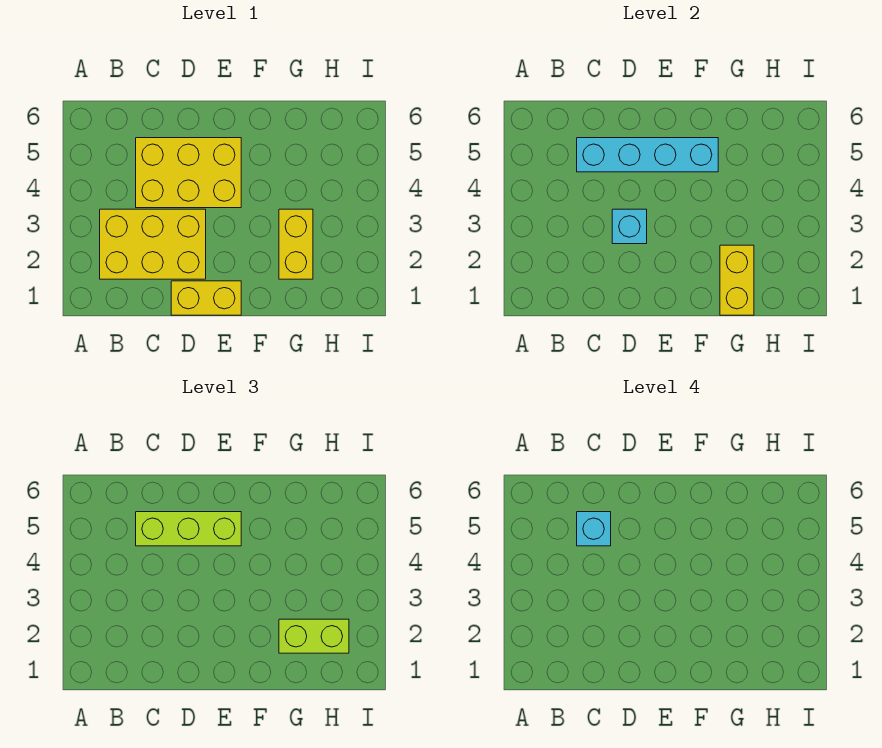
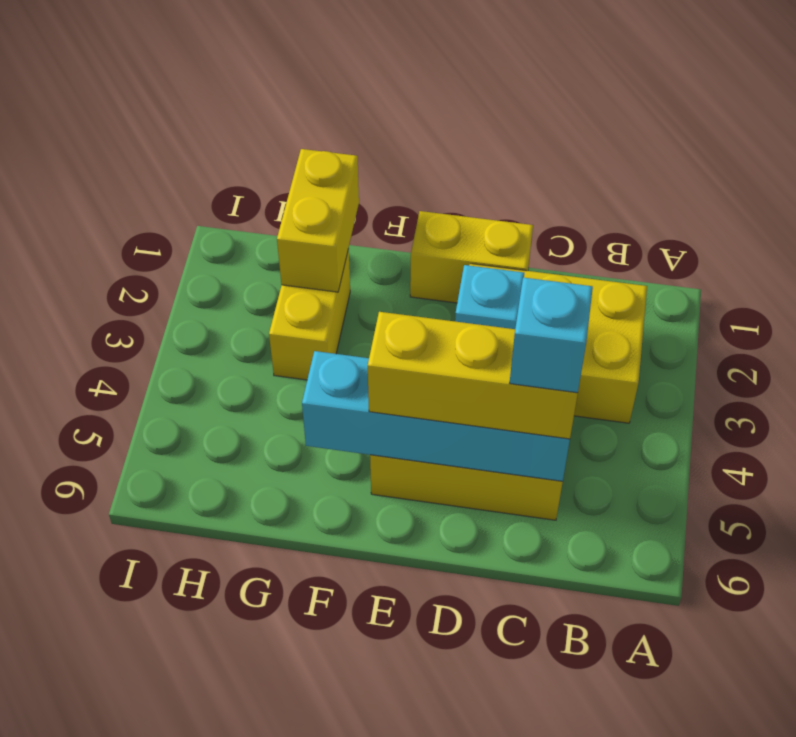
lime 1x3 brick [136,512,241,546] -> yellow 1x3 brick [368,312,578,439]
lime 1x2 brick [279,619,349,653] -> none

